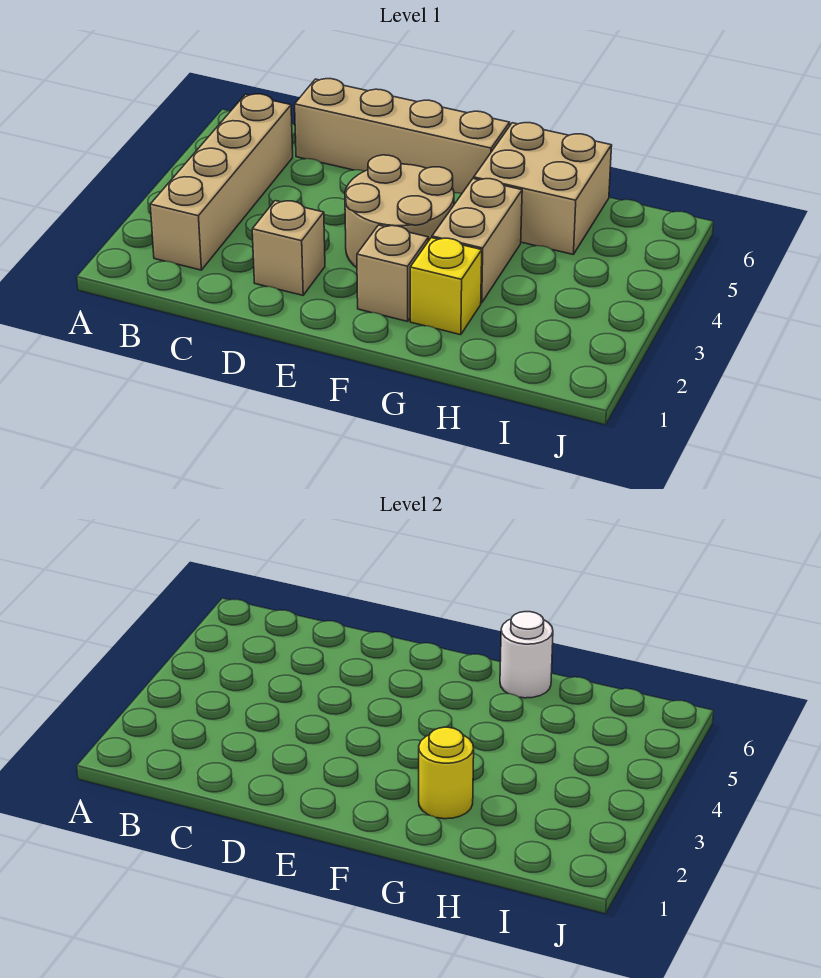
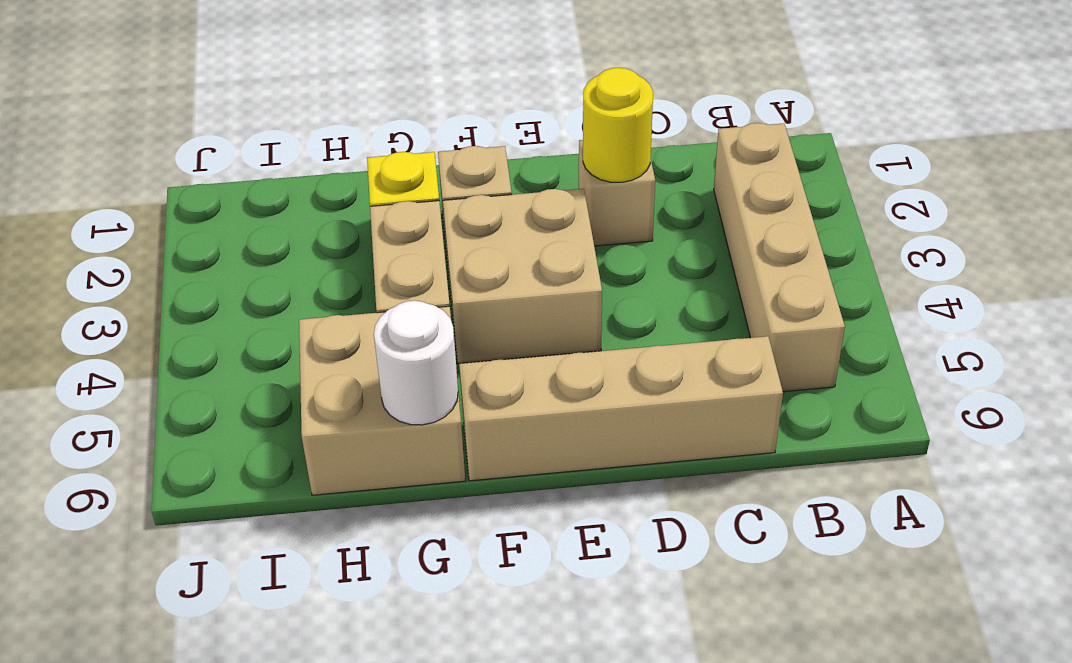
tan 2x2 round brick [345,155,454,268] -> tan 2x2 brick [443,189,602,364]
yellow 1x1 round brick [419,727,474,819] -> yellow 1x1 round brick moved to [583,68,653,182]

